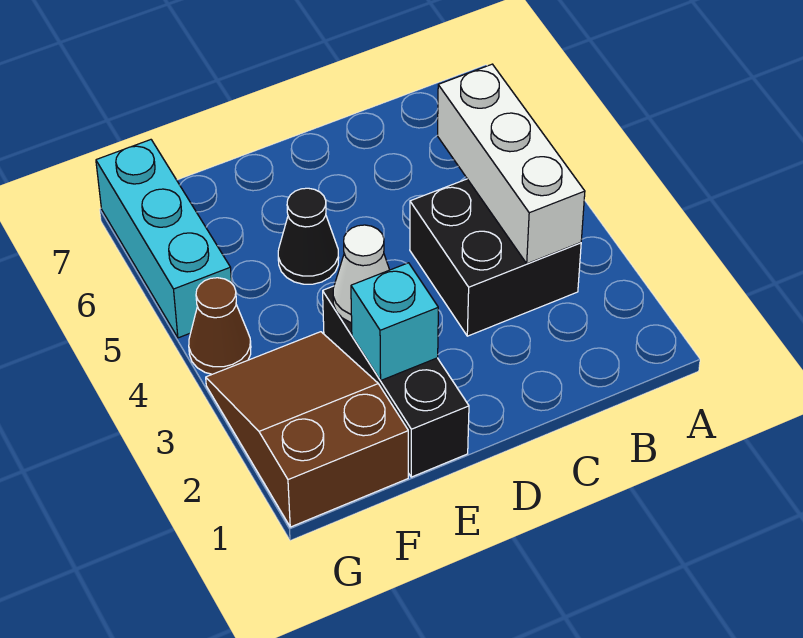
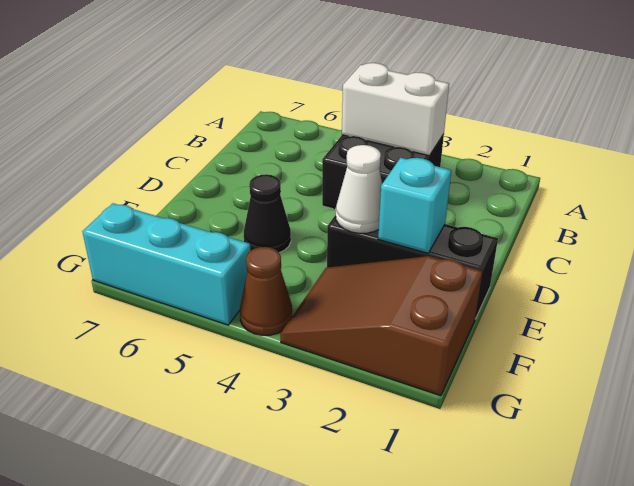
white 1x3 brick [438,64,585,264] -> white 1x2 brick [342,63,449,156]

